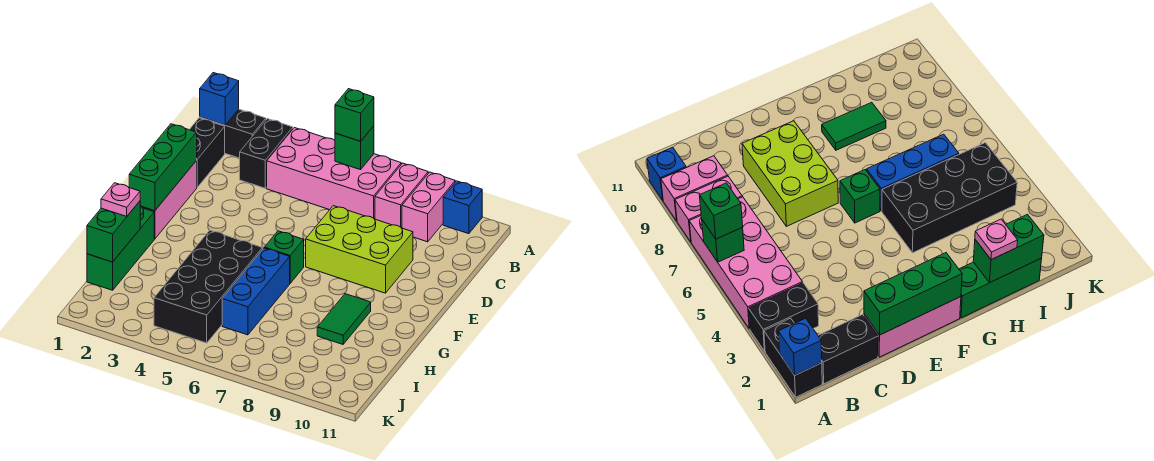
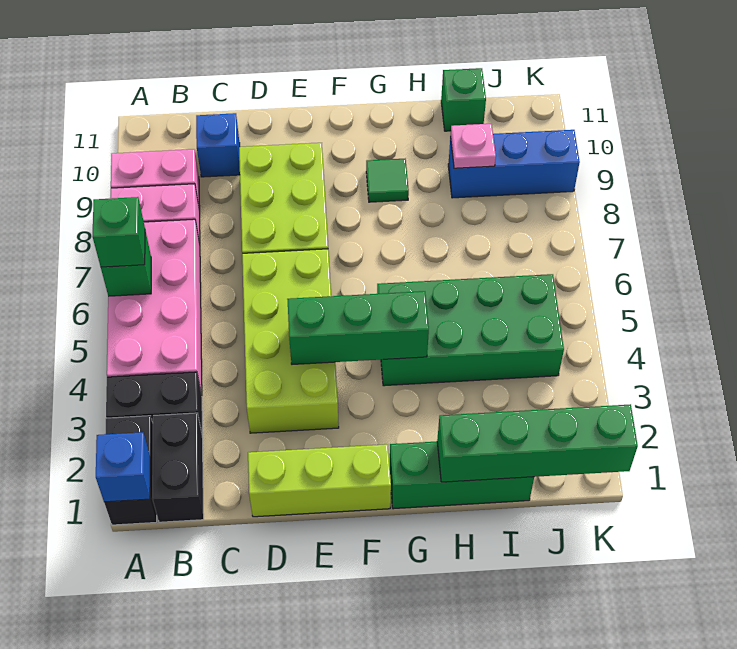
blue 1x1 brick [443,181,482,234] -> blue 1x1 brick moved to [196,113,240,177]
black 1x2 brick [189,118,225,187] -> black 1x2 brick turned to [152,413,204,522]
pink 1x3 brick [141,161,197,239] -> lime 1x3 brick [248,444,391,517]
green 1x3 brick [129,124,197,211] -> green 1x3 brick moved to [287,291,429,364]
none -> lime 2x4 brick [242,249,339,433]
green 1x1 brick [264,231,304,283] -> green 1x1 brick moved to [441,68,486,131]
black 2x4 brick [154,230,263,343] -> green 2x4 brick [377,274,564,386]
blue 1x3 brick [222,248,290,335] -> blue 1x3 brick moved to [448,130,580,198]
green 1x2 tile [317,294,371,344] -> green 1x1 tile [366,159,409,202]
green 1x2 brick [87,201,141,262] -> green 1x4 brick [437,404,638,482]
pink 1x1 plate [101,183,140,216] -> pink 1x1 plate moved to [450,124,496,168]

